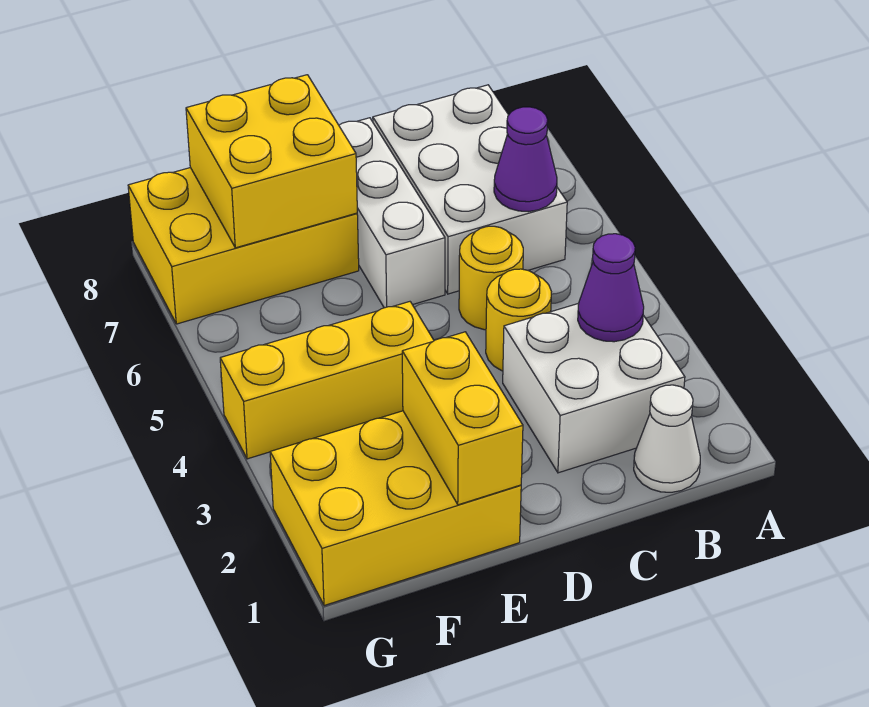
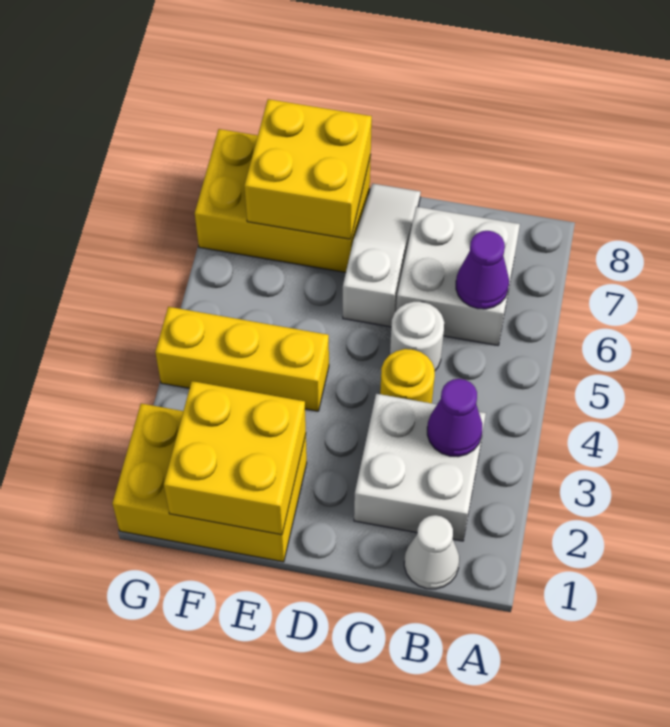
white 2x3 brick [373,85,567,294] -> white 2x2 brick [396,207,520,345]
yellow 1x1 round brick [459,226,523,330] -> white 1x1 round brick [390,302,444,370]
white 1x3 brick [339,118,445,308] -> white 1x3 slope [343,183,421,327]
yellow 1x2 brick [402,332,523,505] -> yellow 2x2 brick [164,381,306,535]

